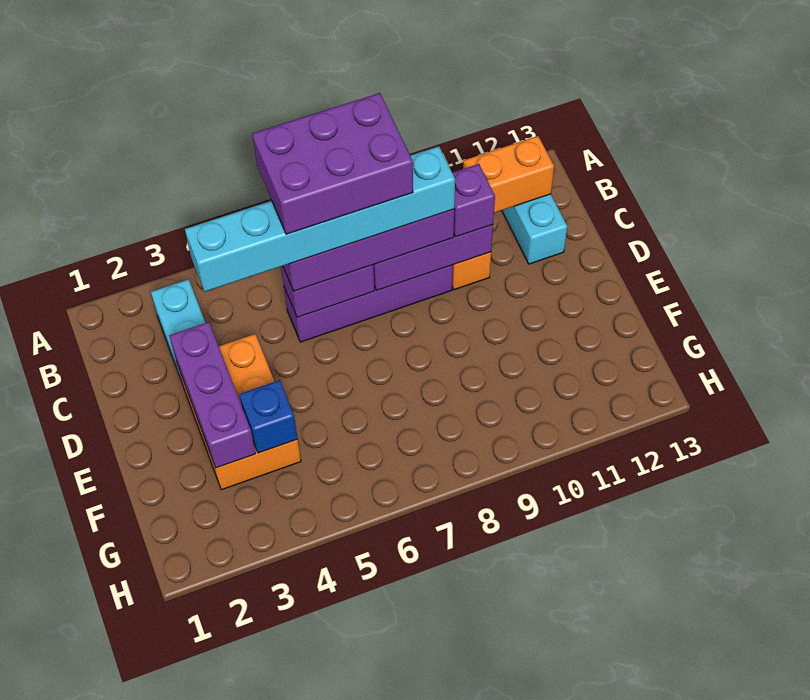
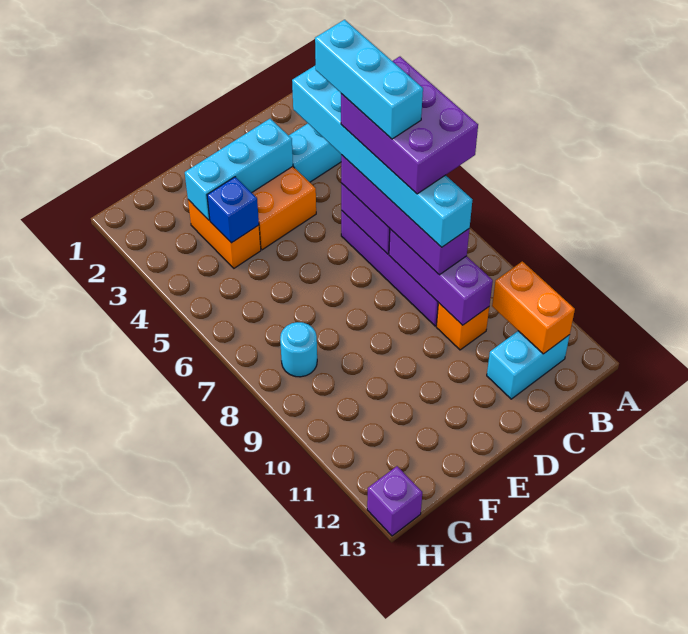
none -> cyan 1x3 brick [315,20,423,139]
purple 1x1 brick [452,164,495,237] -> purple 1x1 brick moved to [367,466,422,536]
purple 1x3 brick [169,322,256,468] -> cyan 1x3 brick [185,119,293,220]
none -> cyan 1x1 round brick [280,322,317,377]

